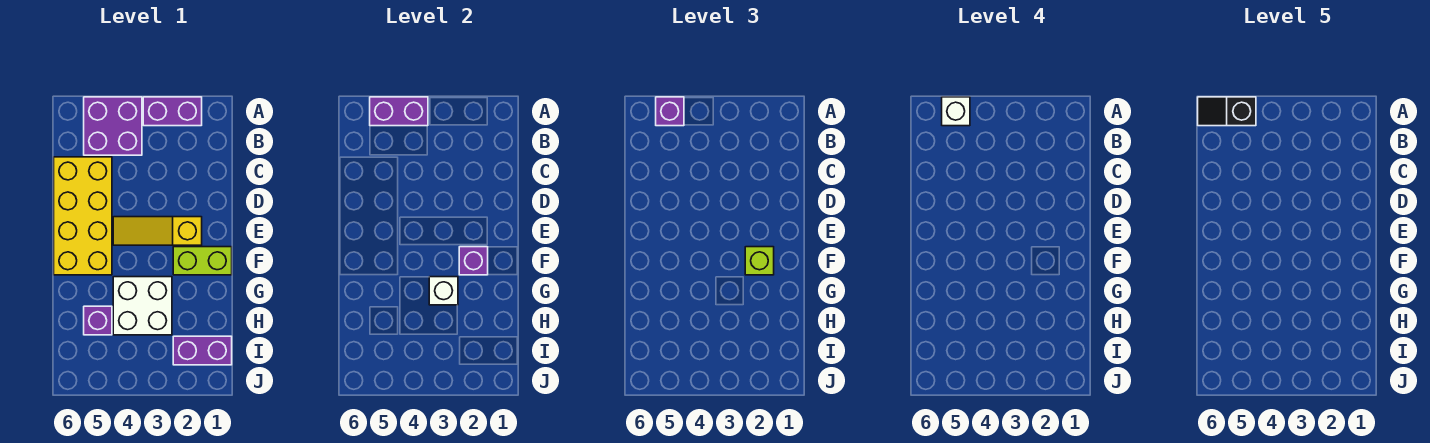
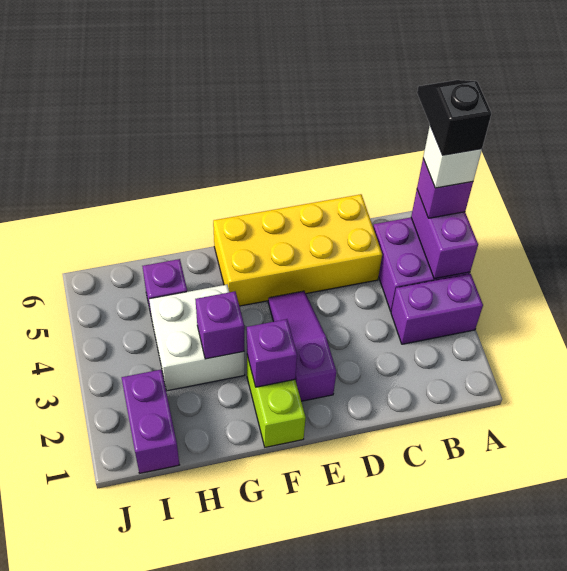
purple 1x2 brick [143,97,202,126] -> purple 1x2 brick turned to [391,274,483,344]
yellow 1x3 slope [113,217,202,245] -> purple 1x3 slope [268,291,336,401]
lime 1x1 brick [745,247,774,275] -> none
white 1x1 brick [429,277,458,305] -> purple 1x1 brick [195,292,244,359]

